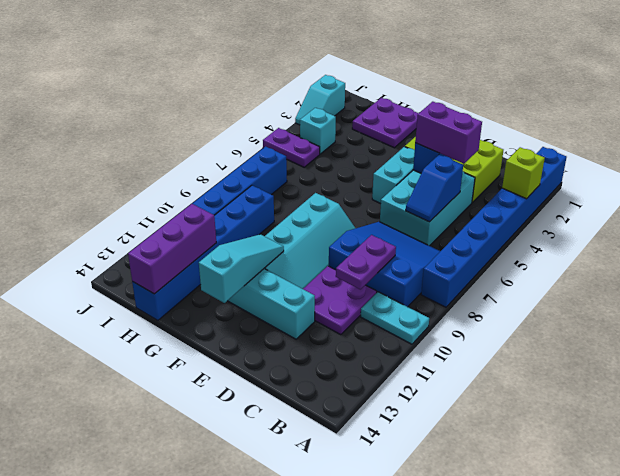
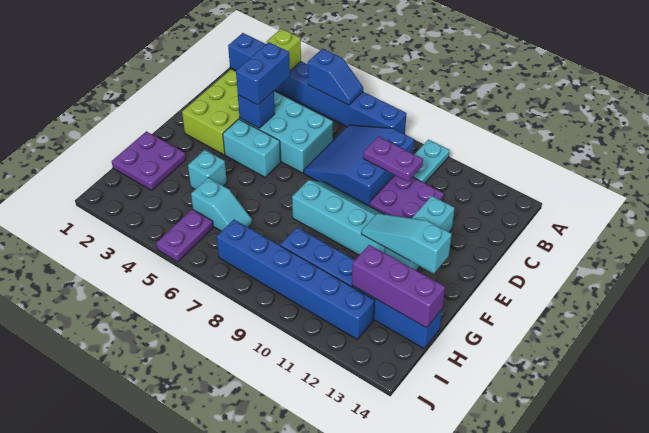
purple 1x2 brick [415,102,482,164] -> blue 1x2 brick [236,42,290,105]
blue 1x2 slope [406,154,463,222] -> blue 1x2 slope moved to [308,49,363,105]
cyan 1x1 brick [300,108,336,154] -> cyan 1x1 brick moved to [188,150,227,189]
cyan 1x2 slope [295,75,345,125] -> cyan 1x2 slope moved to [191,178,252,231]

